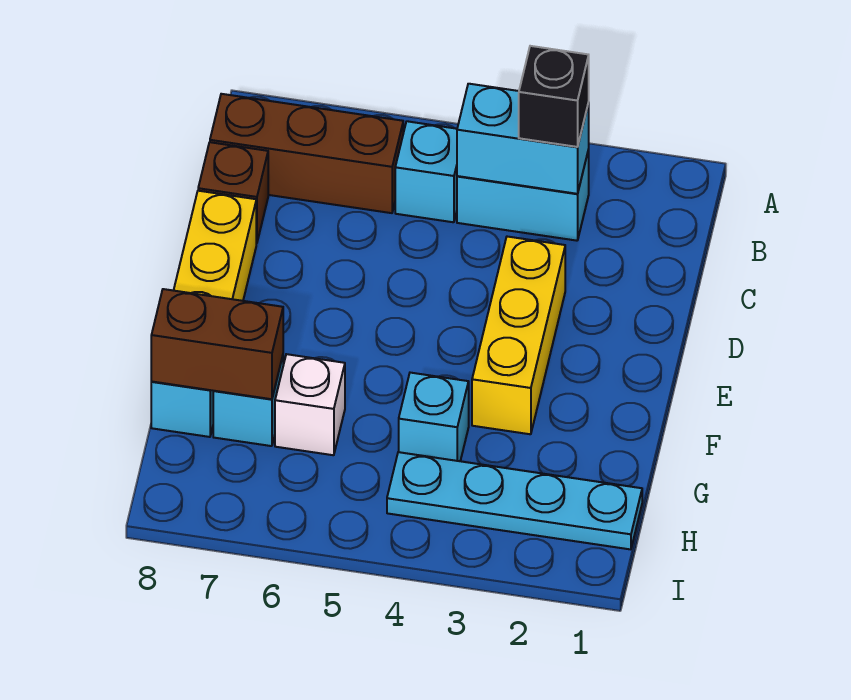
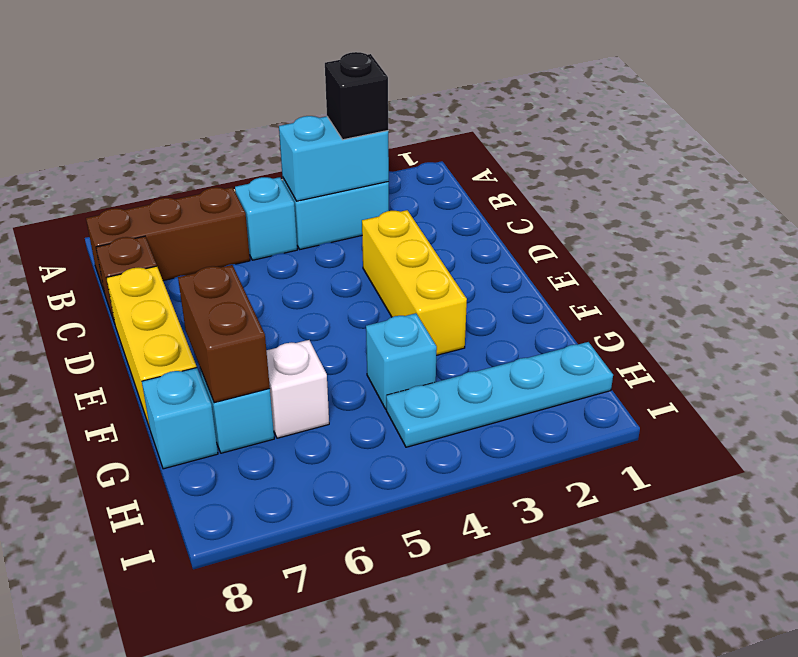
brown 1x2 brick [151,289,283,399] -> brown 1x2 brick turned to [178,265,270,403]

